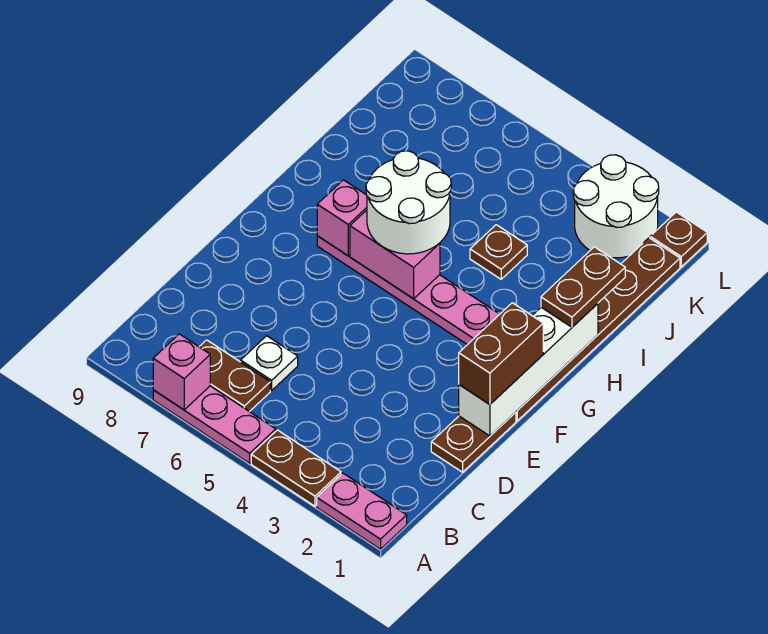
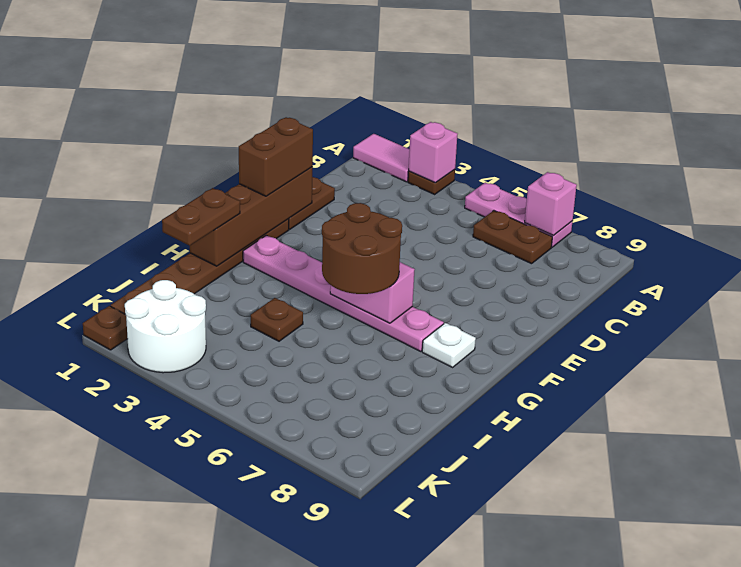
pink 1x2 plate [317,473,407,549] -> pink 1x2 tile [353,134,410,182]
brown 1x2 plate [251,430,341,506] -> brown 1x1 plate [408,170,455,194]
white 1x1 plate [241,336,298,390] -> white 1x1 plate moved to [422,323,476,367]
white 1x4 brick [459,304,598,436] -> brown 1x4 brick [190,167,313,266]
white 2x2 round brick [366,151,451,254] -> brown 2x2 round brick [322,203,402,294]
pink 1x1 brick [317,180,367,256] -> pink 1x1 brick moved to [409,122,457,183]

